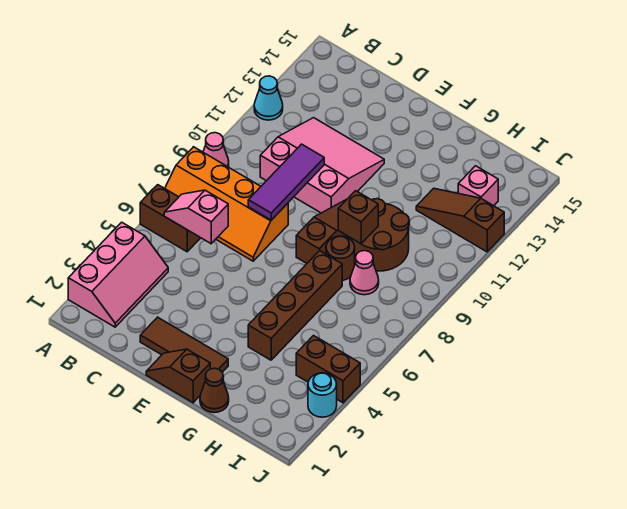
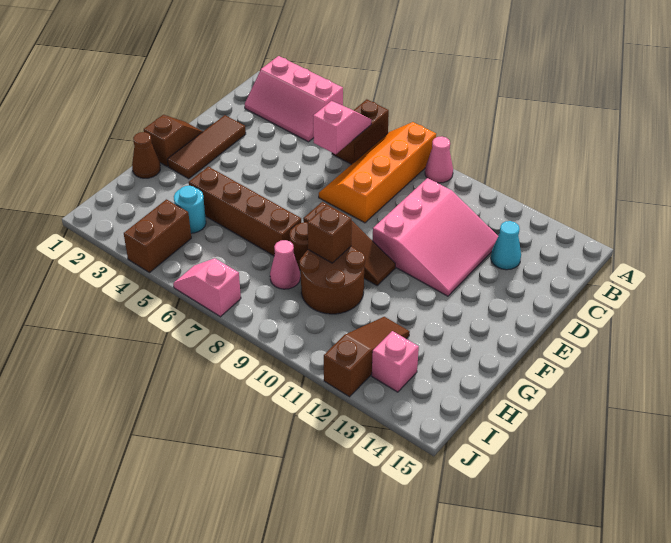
cyan 1x1 cone [254,76,283,120] -> cyan 1x1 cone moved to [491,221,521,270]
purple 1x3 tile [248,144,324,220] -> none
cyan 1x1 round brick [308,373,337,417] -> cyan 1x1 round brick moved to [174,186,206,233]
none -> pink 1x2 slope [173,258,241,317]

